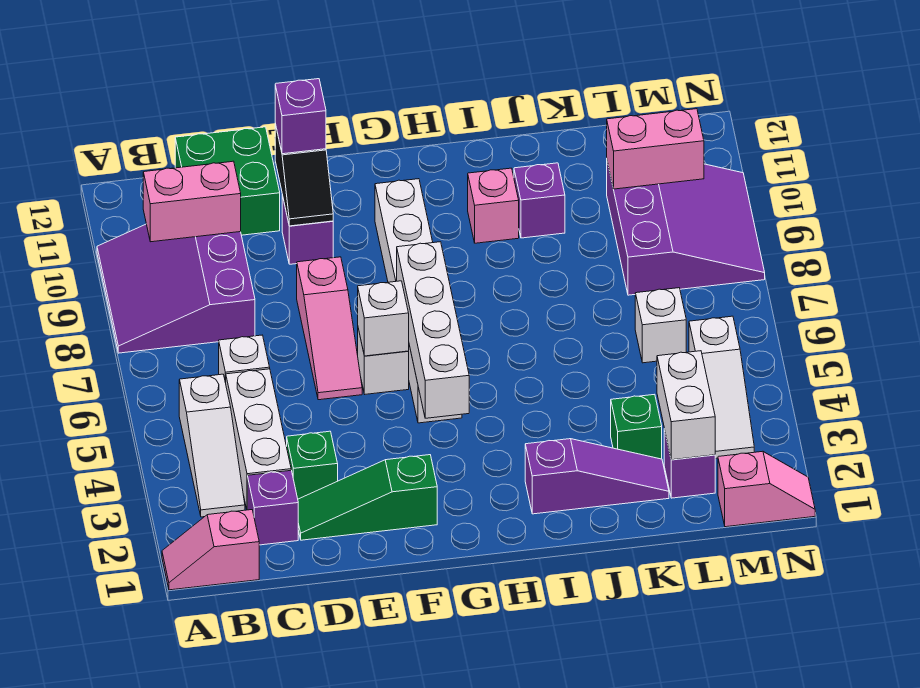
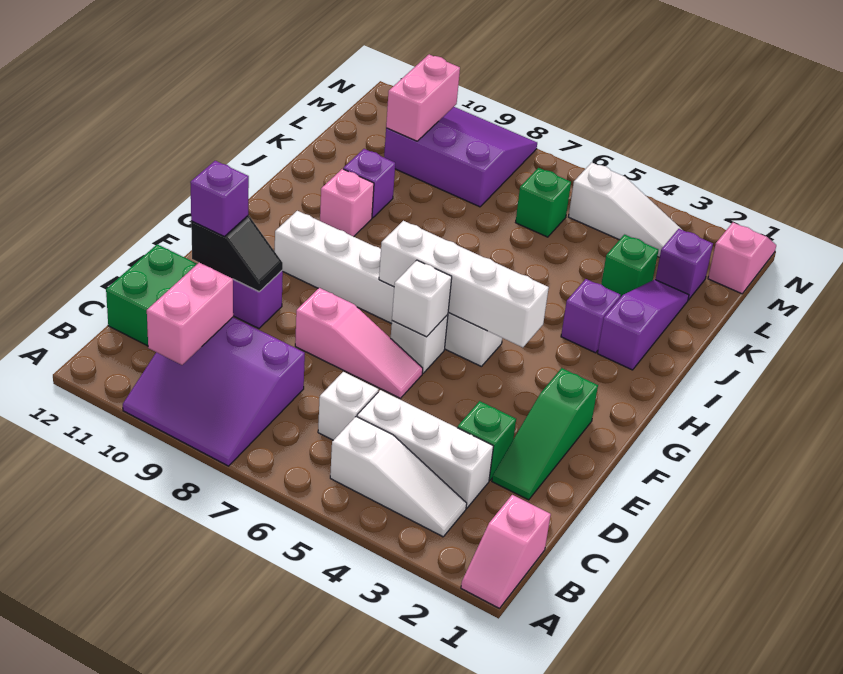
purple 1x1 brick [247,470,298,545] -> purple 1x1 brick moved to [561,279,621,353]
white 1x2 brick [657,351,715,460] -> none
white 1x1 brick [635,288,686,363] -> green 1x1 brick [516,168,571,237]

